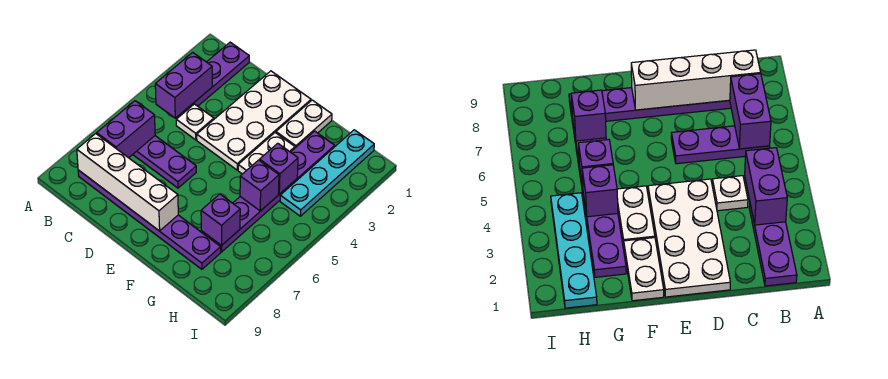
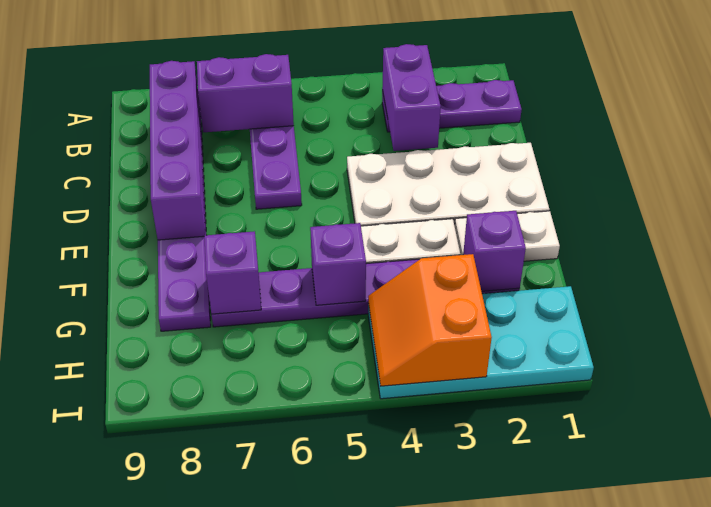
purple 1x2 brick [155,52,212,118] -> purple 1x2 brick turned to [382,44,441,151]
white 1x4 brick [77,134,178,231] -> purple 1x4 brick [150,61,205,240]
white 1x1 plate [176,104,214,140] -> none
purple 1x1 brick [260,143,298,194] -> purple 1x1 brick moved to [463,211,526,291]
cyan 1x4 plate [280,130,374,216] -> cyan 2x4 plate [368,286,594,399]
none -> orange 2x2 slope [368,254,492,386]

